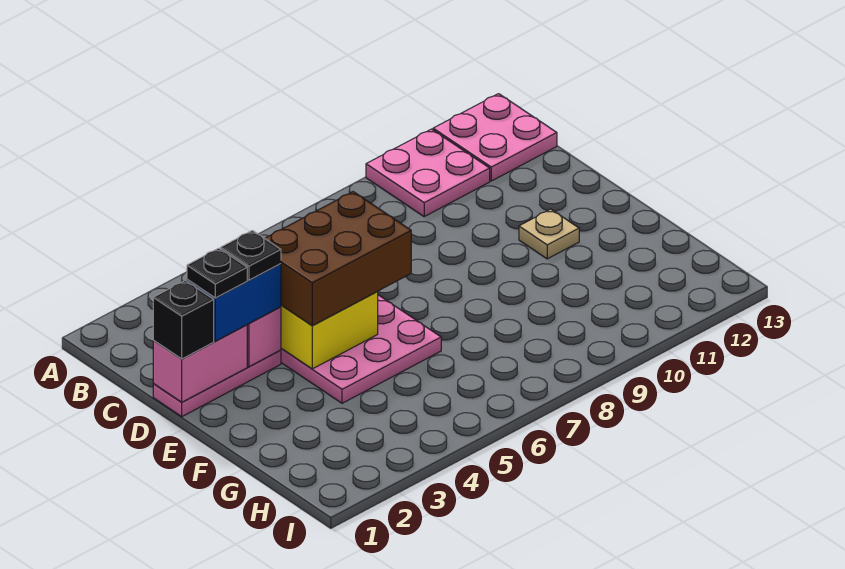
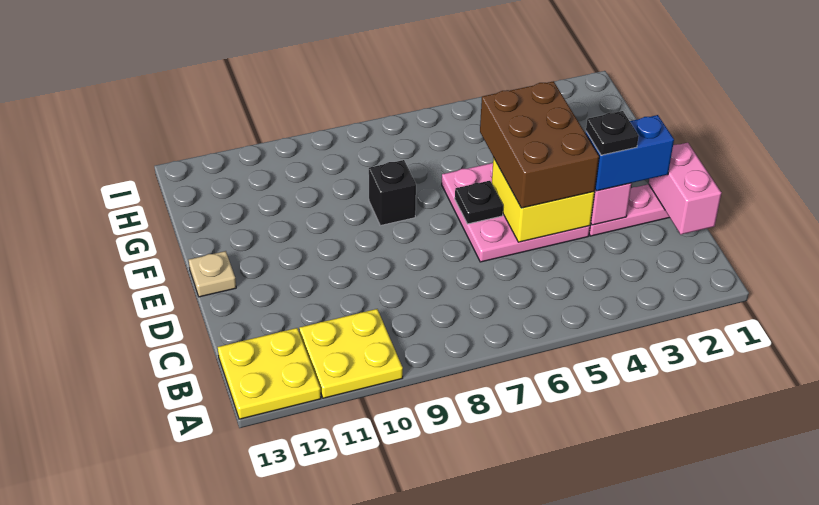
pink 2x2 plate [366,129,490,216] -> yellow 2x2 plate [299,309,403,398]
pink 2x2 plate [433,94,557,181] -> yellow 2x2 plate [218,328,321,419]
pink 1x2 brick [153,325,247,402] -> pink 1x2 brick turned to [649,143,721,235]
black 1x1 brick [153,280,214,359] -> black 1x1 brick moved to [369,160,416,226]
black 1x1 plate [187,248,247,298] -> black 1x1 plate moved to [455,181,503,224]
brown 2x3 brick [265,192,411,326] -> brown 2x3 brick turned to [480,81,599,208]
tan 1x1 plate [519,209,579,259] -> tan 1x1 plate moved to [189,251,236,297]

